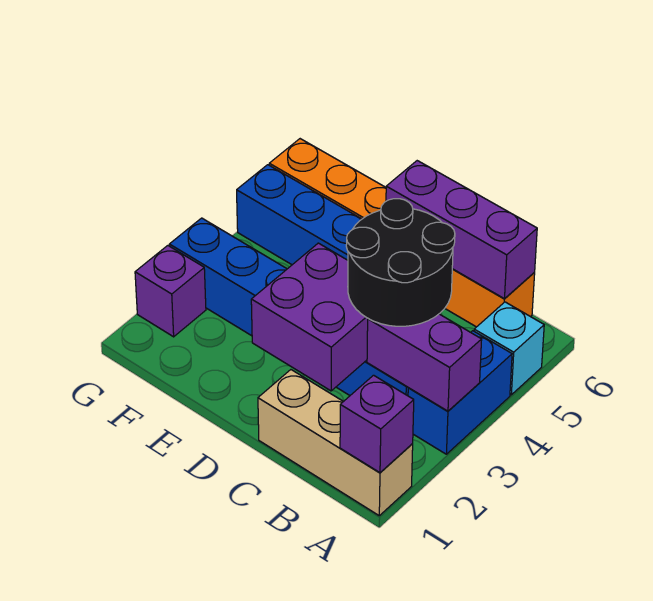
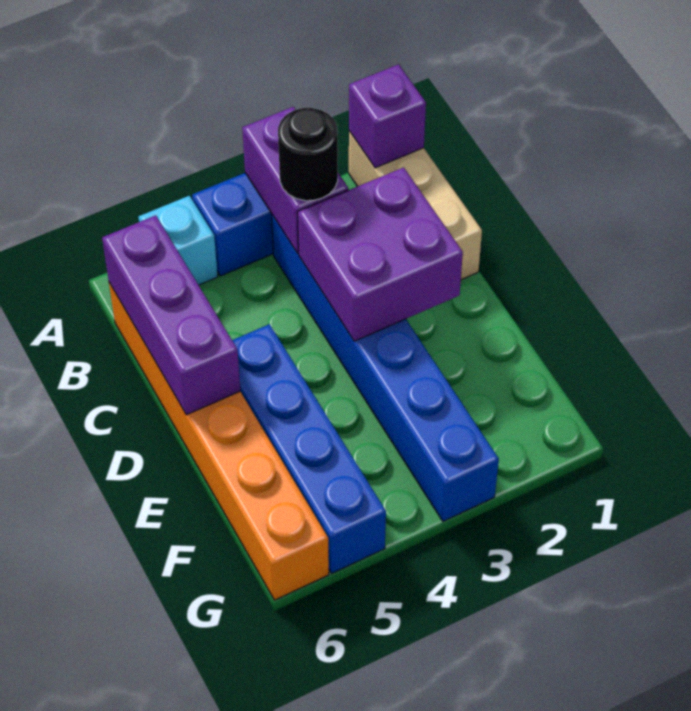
black 2x2 round brick [346,199,455,326] -> black 1x1 round brick [278,108,338,201]
purple 1x1 brick [135,246,206,337] -> none

